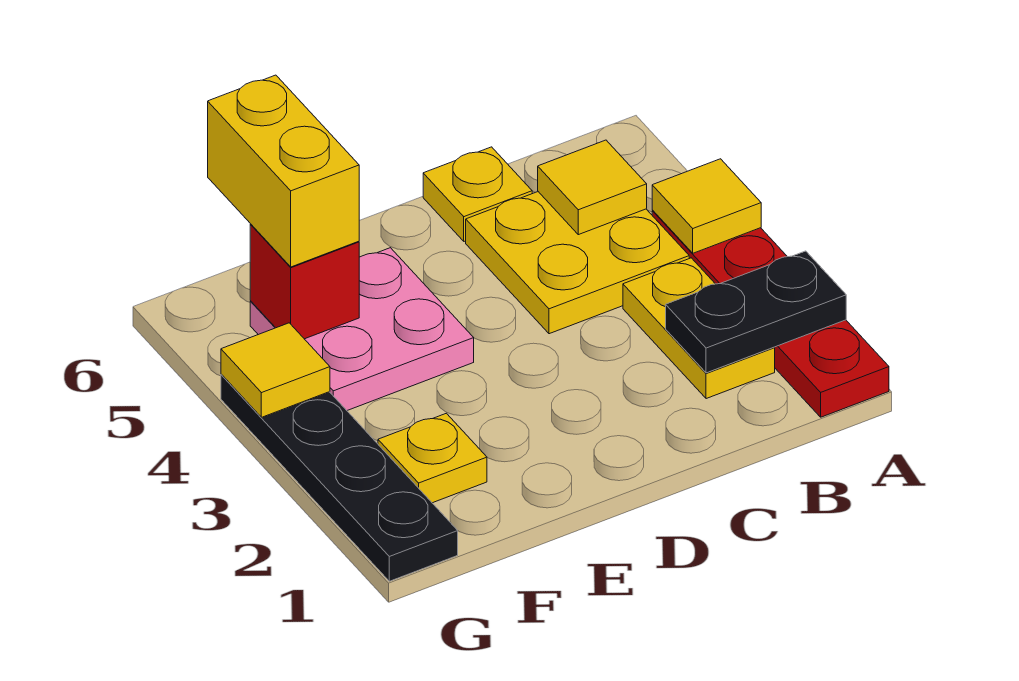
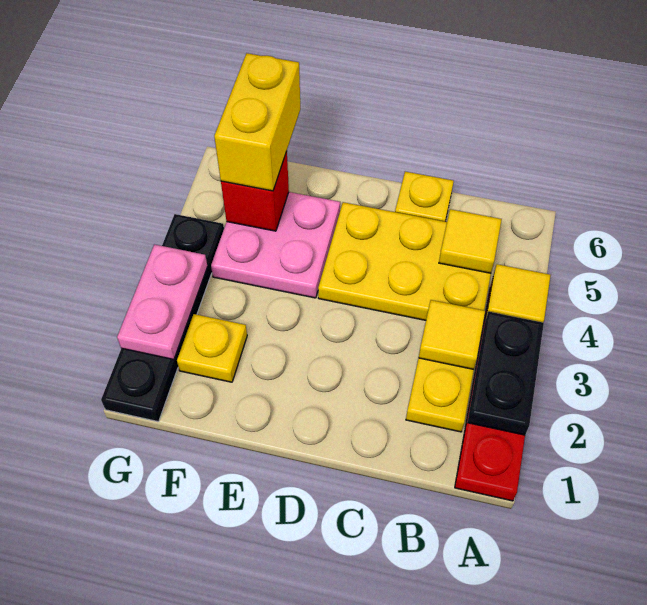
black 1x2 plate [666,251,846,373] -> black 1x2 plate turned to [467,312,544,435]
yellow 2x2 plate [466,192,689,334] -> yellow 2x3 plate [318,202,491,320]
none -> pink 1x2 plate [117,244,208,360]
yellow 1x1 tile [221,323,330,417] -> yellow 1x1 tile moved to [419,300,485,369]

